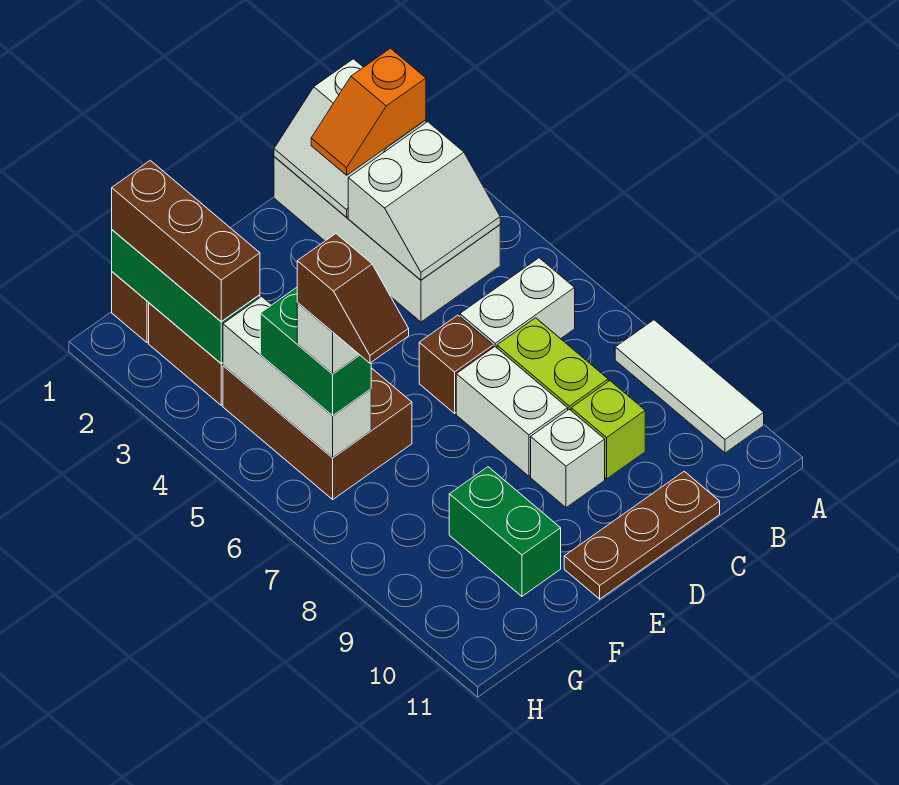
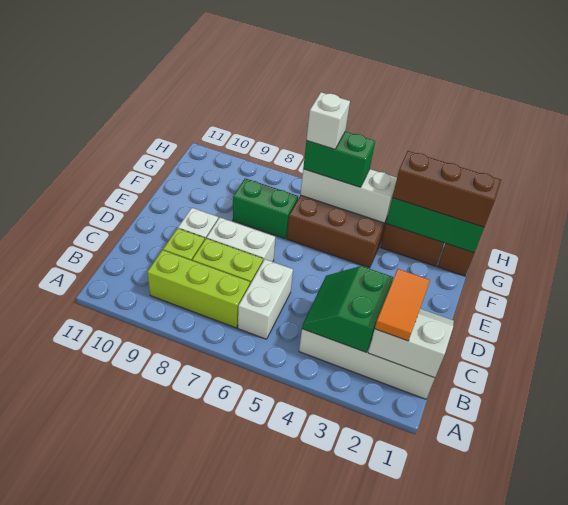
white 1x3 tile [615,320,764,453] -> none
orange 1x2 slope [311,48,426,175] -> orange 1x2 tile [375,269,430,341]
white 2x2 slope [348,122,500,280] -> green 2x2 slope [302,266,393,352]
none -> lime 1x3 brick [147,250,250,328]
brown 1x3 plate [564,471,720,599] -> none
brown 1x1 brick [419,315,493,413] -> none
green 1x2 brick [449,467,561,596] -> green 1x2 brick moved to [233,178,298,239]
brown 1x2 slope [297,234,409,363] -> none

